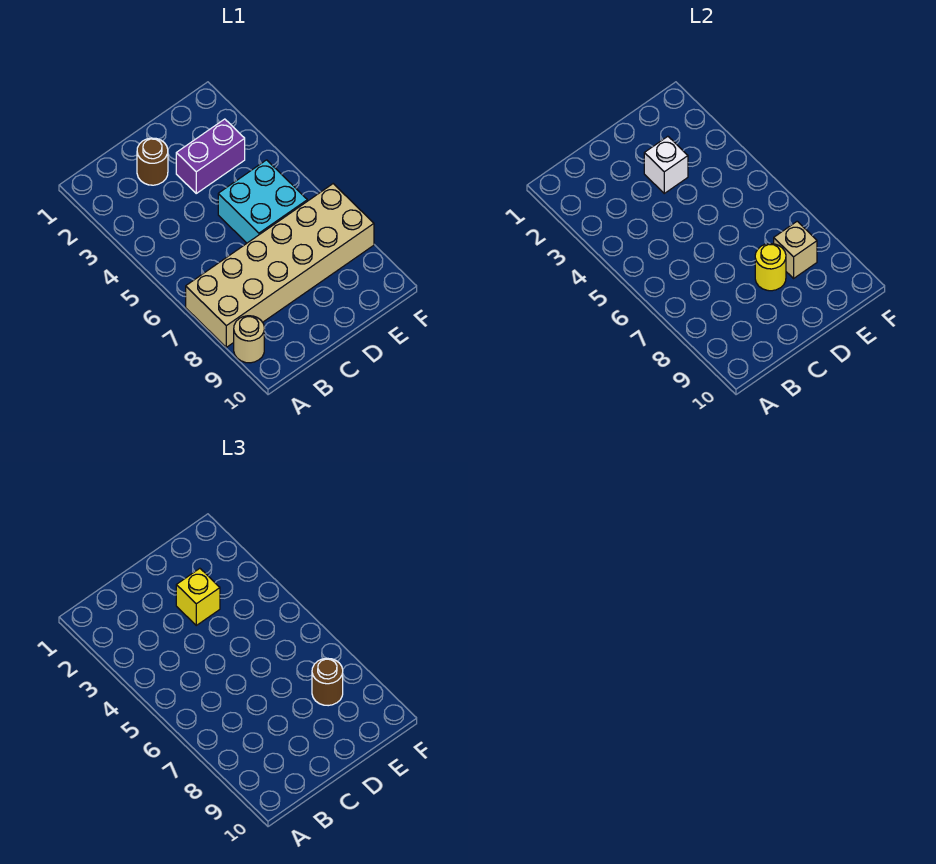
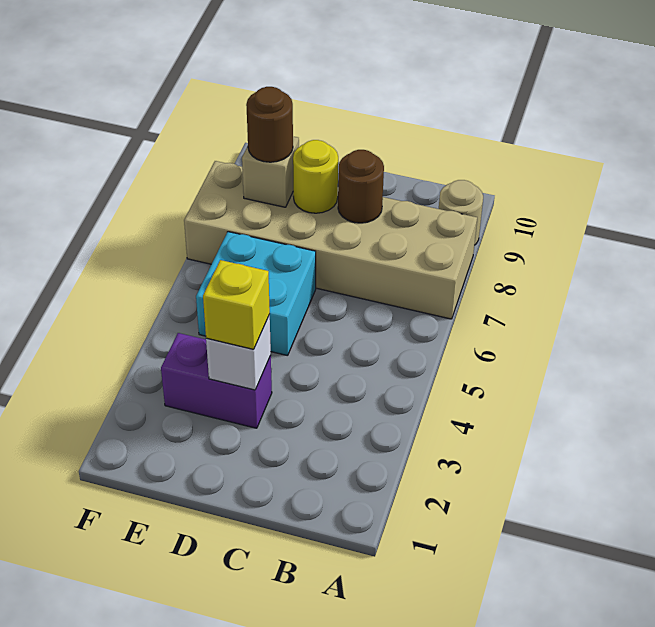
brown 1x1 round brick [137,138,168,185] -> brown 1x1 round brick moved to [338,150,384,223]

